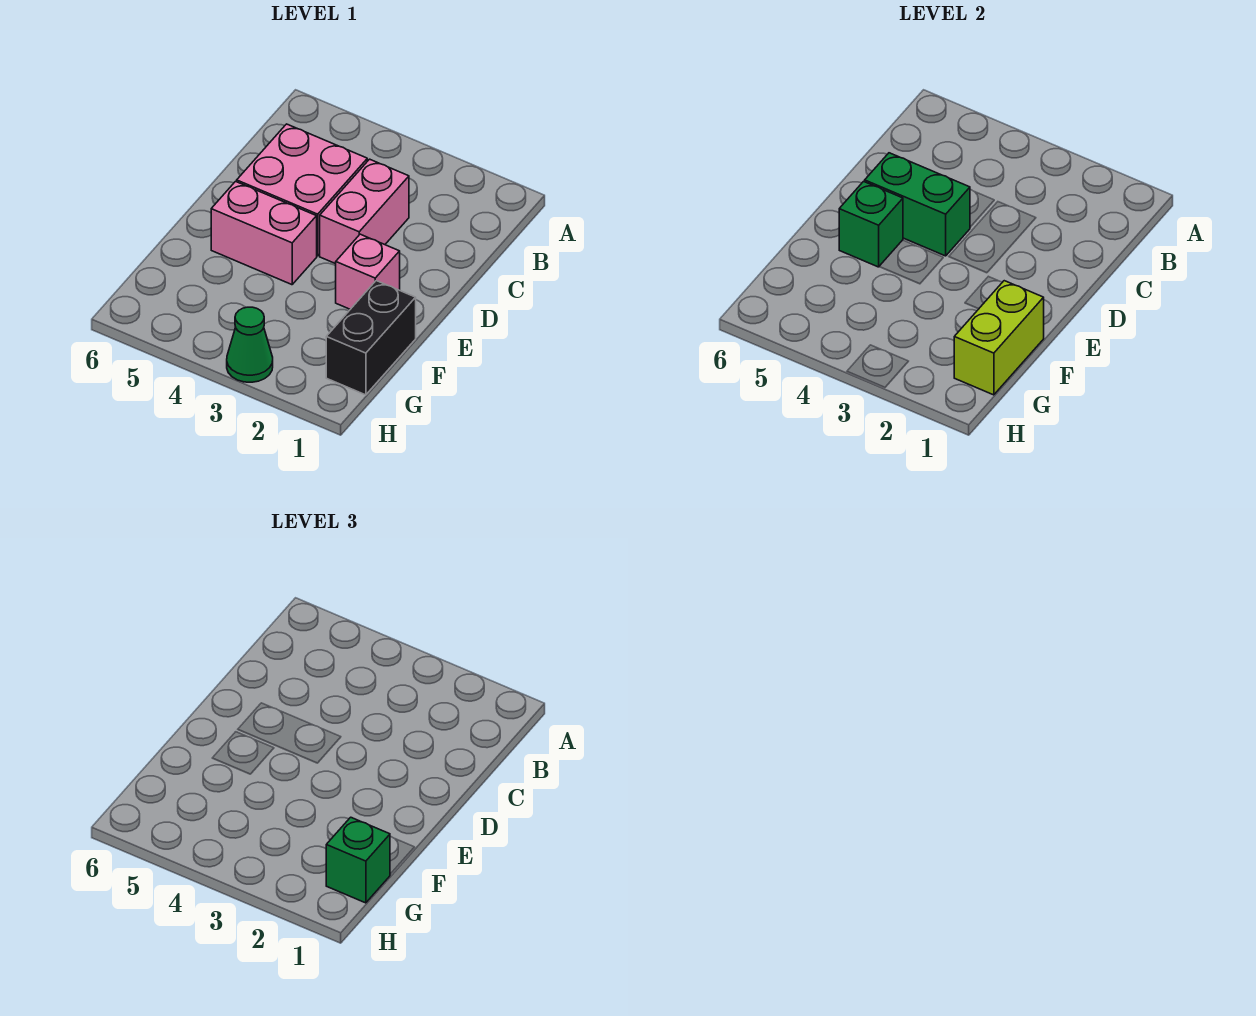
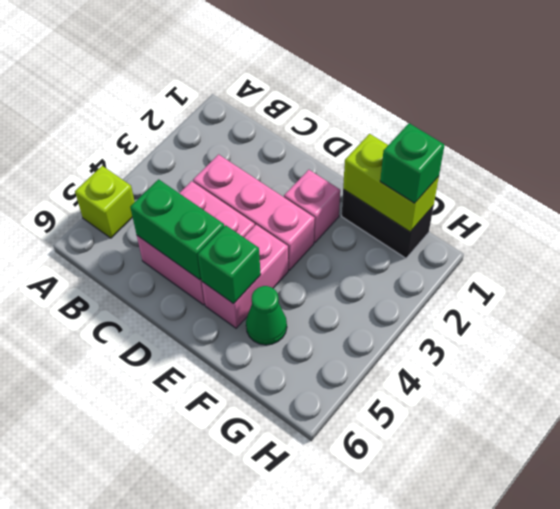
none -> lime 1x1 brick [75,166,135,238]
pink 1x2 brick [320,159,409,264] -> pink 1x3 brick [193,154,315,270]
green 1x2 brick [865,153,970,256] -> green 1x2 brick turned to [130,179,224,280]
green 1x1 cone [227,307,273,382] -> green 1x1 cone moved to [246,286,287,345]

